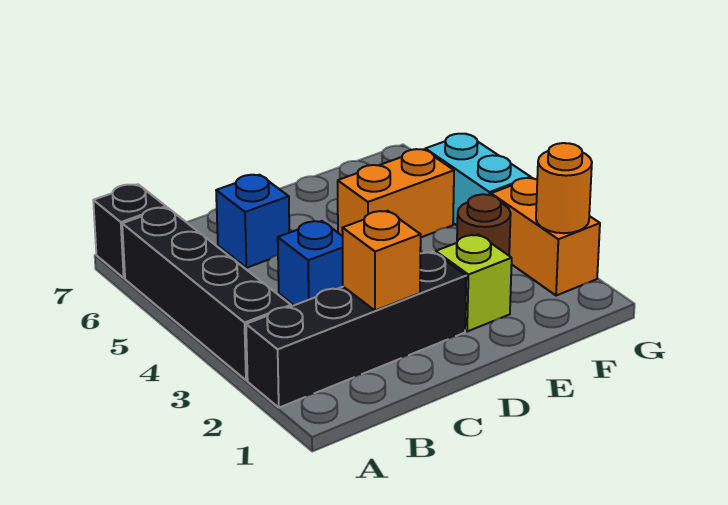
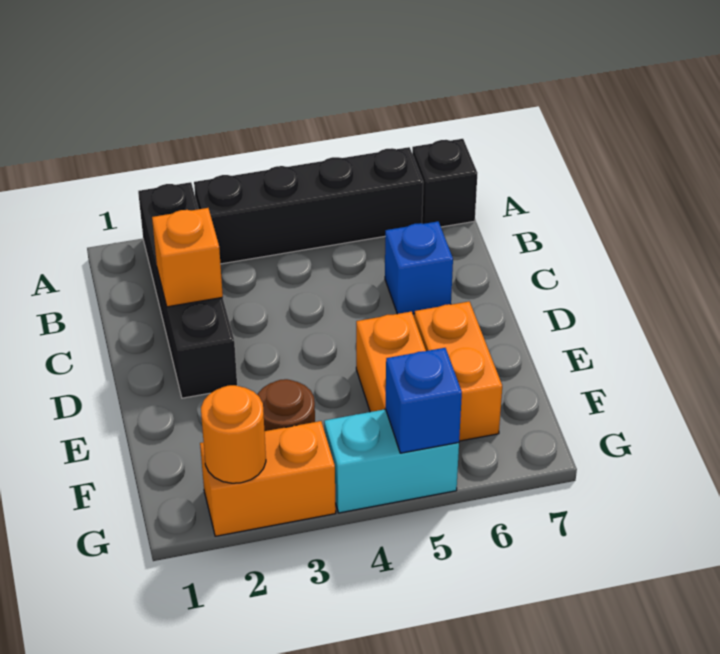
blue 1x1 brick [278,221,343,305] -> blue 1x1 brick moved to [386,348,462,453]
lime 1x1 brick [436,235,512,331] -> none
none -> orange 1x2 brick [414,301,502,441]

